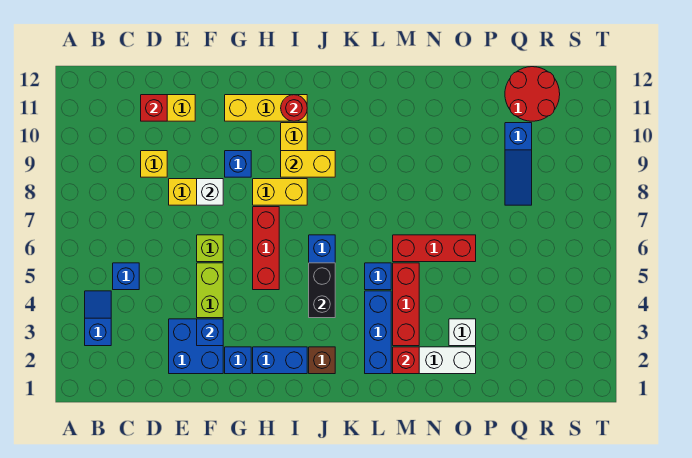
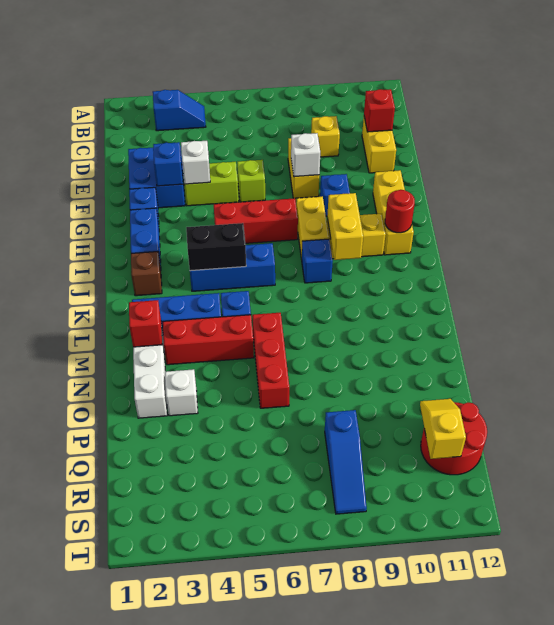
blue 1x1 brick [113,263,139,290] -> blue 1x1 brick moved to [302,239,333,283]
none -> white 1x1 brick [181,141,210,184]
blue 1x3 slope [505,123,532,205] -> blue 1x3 slope turned to [325,410,367,514]
none -> yellow 1x2 slope [420,399,466,459]

